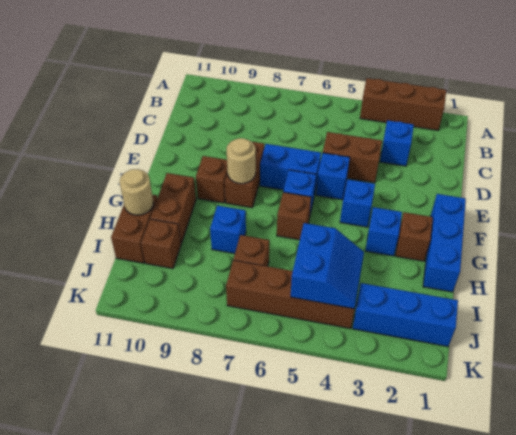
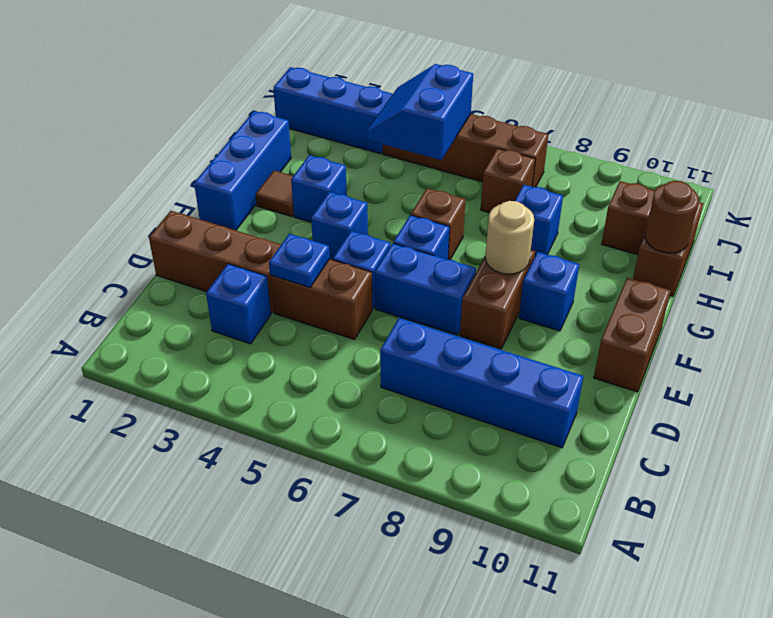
brown 1x3 brick [360,78,446,130] -> brown 1x3 brick moved to [149,211,281,313]
none -> blue 1x4 brick [380,318,583,448]
none -> blue 1x1 plate [269,234,330,287]
brown 1x1 brick [196,156,227,203] -> blue 1x1 brick [519,252,579,331]
brown 1x1 brick [396,212,433,261] -> brown 1x1 tile [256,171,294,217]
brown 1x2 brick [150,173,196,243] -> brown 1x2 brick moved to [594,278,671,392]
tan 1x1 round brick [120,169,153,215] -> brown 1x1 round brick [645,181,699,253]

